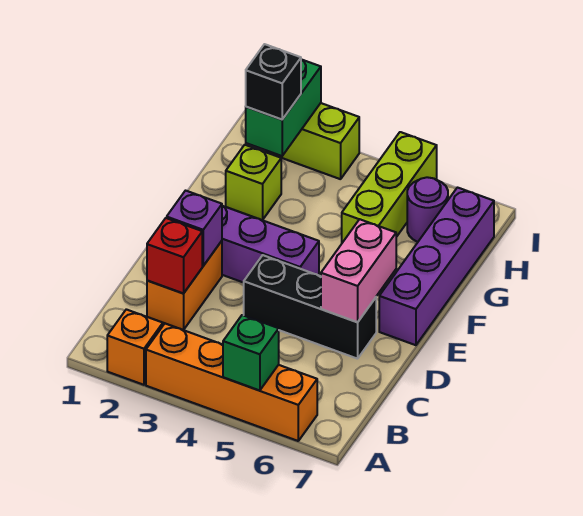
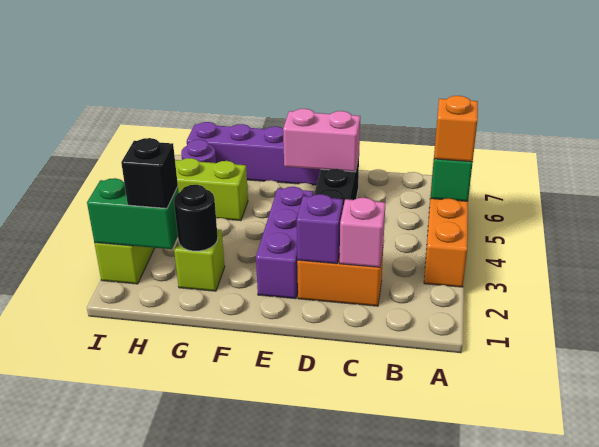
orange 1x1 brick [107,309,163,385] -> orange 1x1 brick moved to [434,96,478,162]
red 1x1 brick [147,218,202,294] -> pink 1x1 brick [340,198,385,267]
none -> black 1x1 round brick [174,185,218,251]

